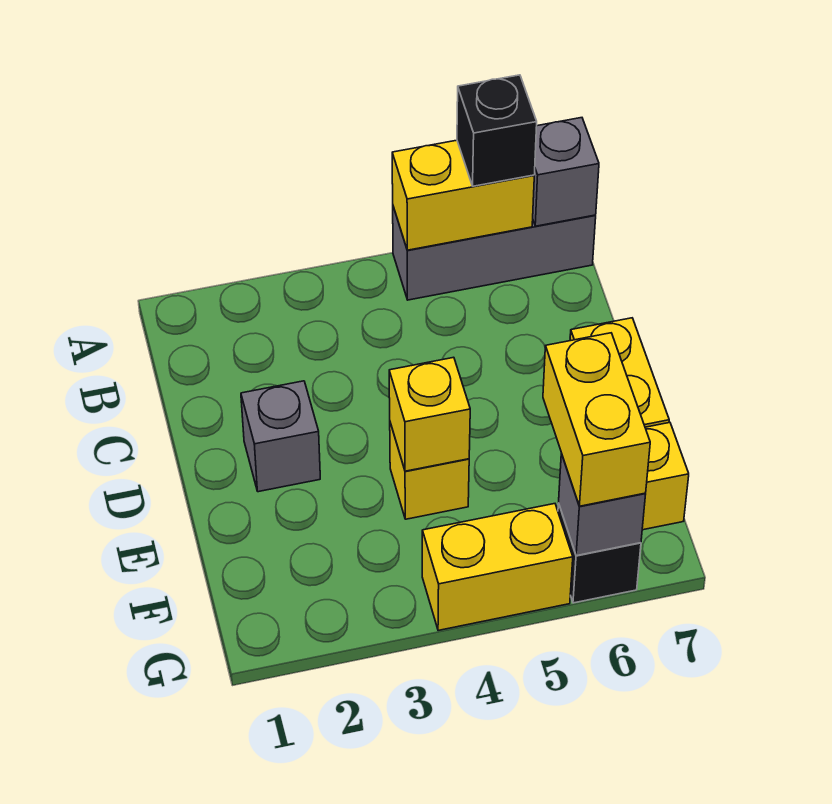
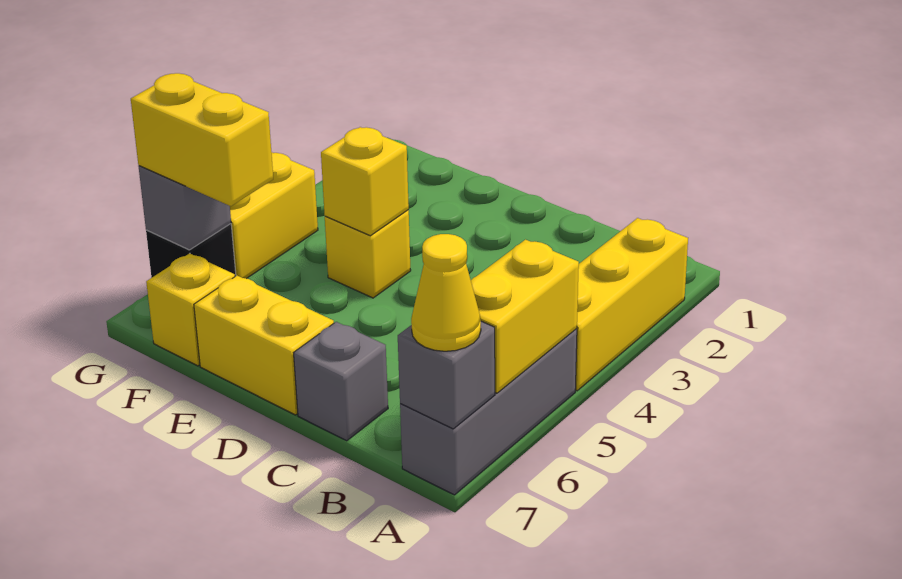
none -> yellow 1x3 brick [575,218,688,391]
black 1x1 brick [457,75,537,186] -> none
none -> yellow 1x1 cone [411,234,481,351]
grey 1x1 brick [241,381,320,492] -> grey 1x1 brick moved to [294,322,388,441]

